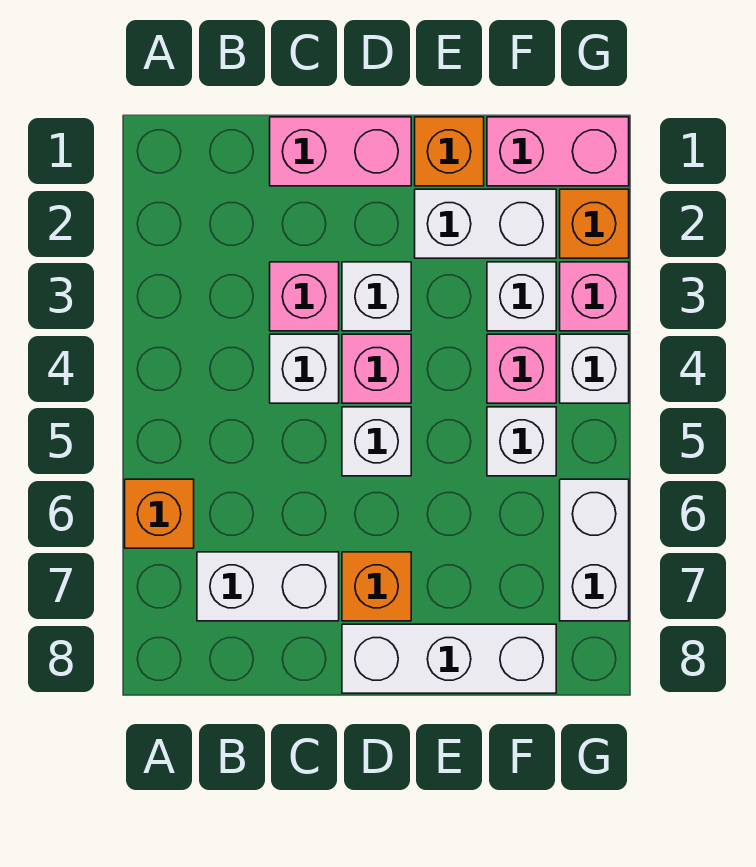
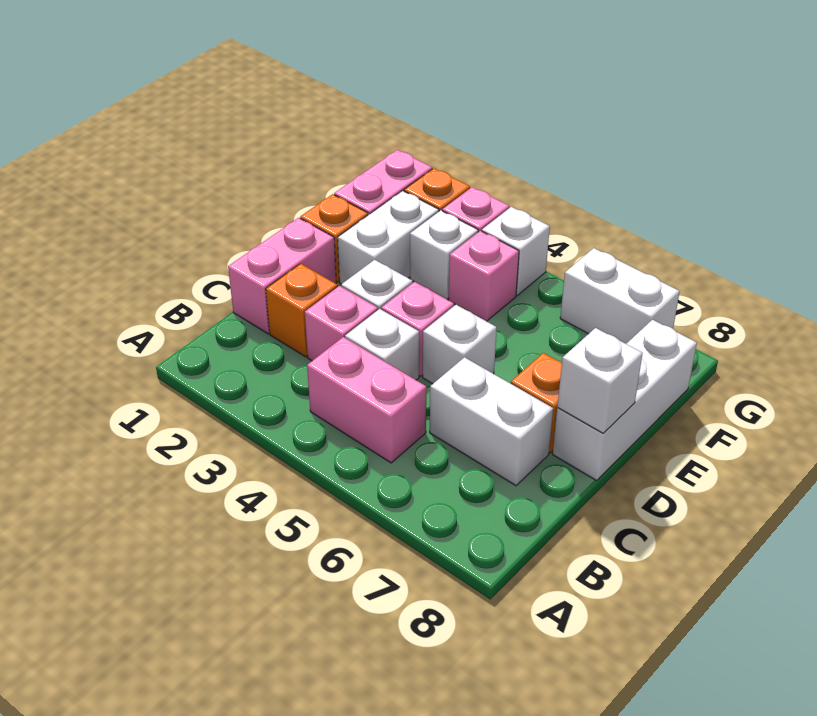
orange 1x1 brick [125,479,194,548] -> orange 1x1 brick moved to [266,264,338,357]
none -> pink 1x2 brick [307,337,426,463]
white 1x2 brick [197,552,339,621] -> white 1x2 brick turned to [430,357,553,486]
white 1x1 brick [487,407,556,476] -> white 1x1 brick moved to [557,328,643,433]

